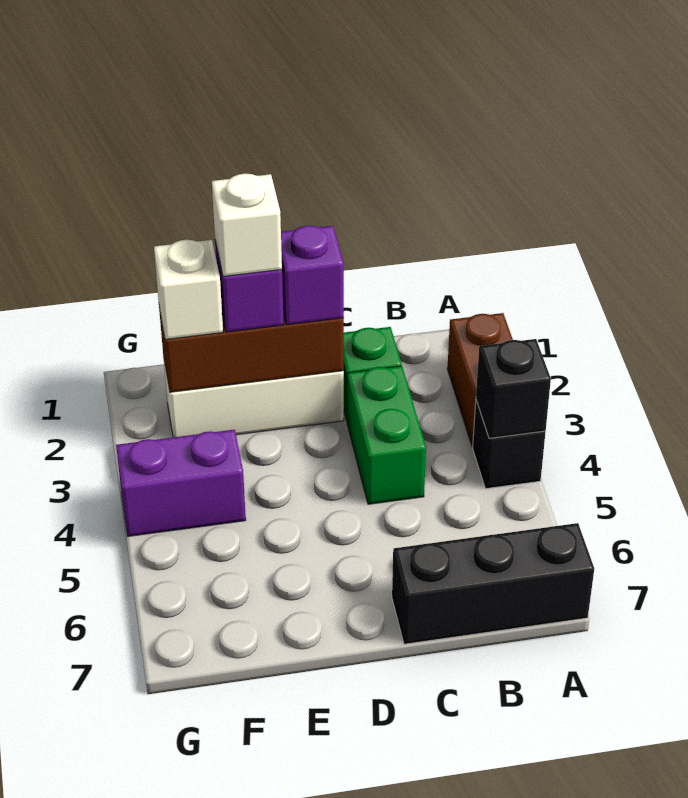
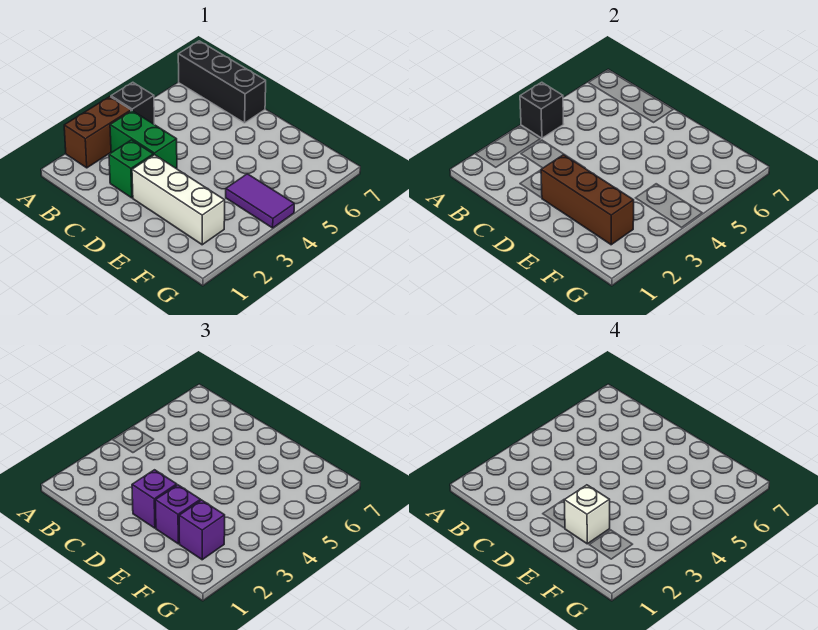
green 1x2 brick [347,366,426,504] -> green 1x2 brick turned to [110,111,177,169]
white 1x1 brick [154,240,223,339] -> purple 1x1 brick [179,500,225,560]
purple 1x2 brick [116,430,246,536] -> purple 1x2 tile [226,174,294,228]

